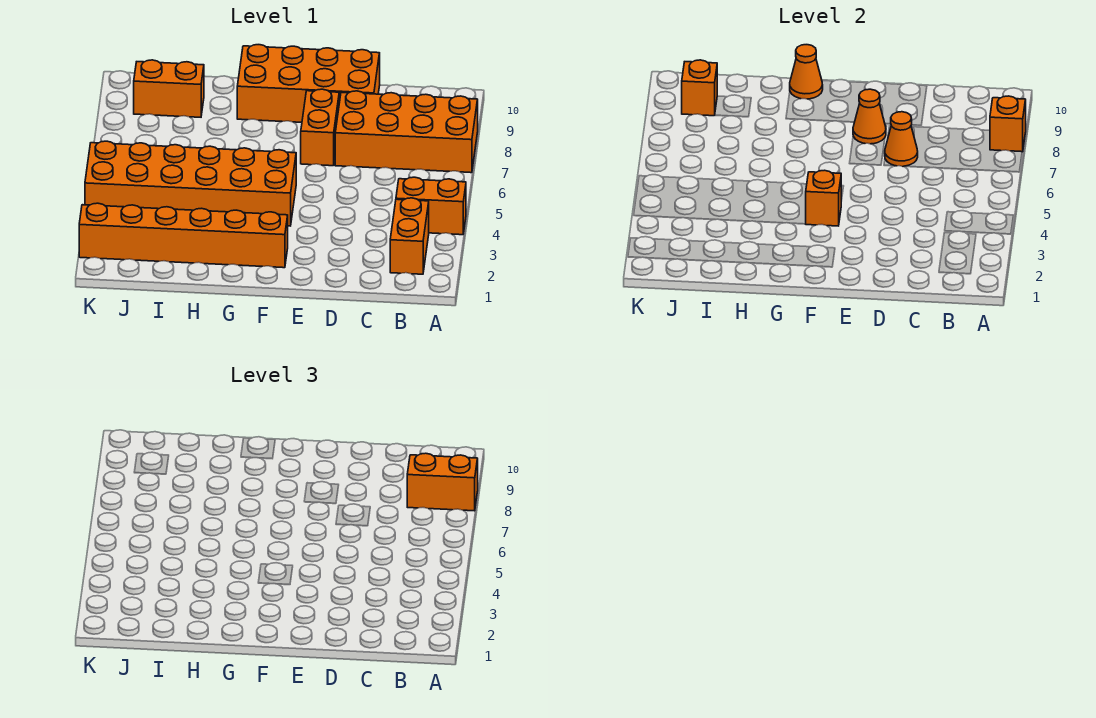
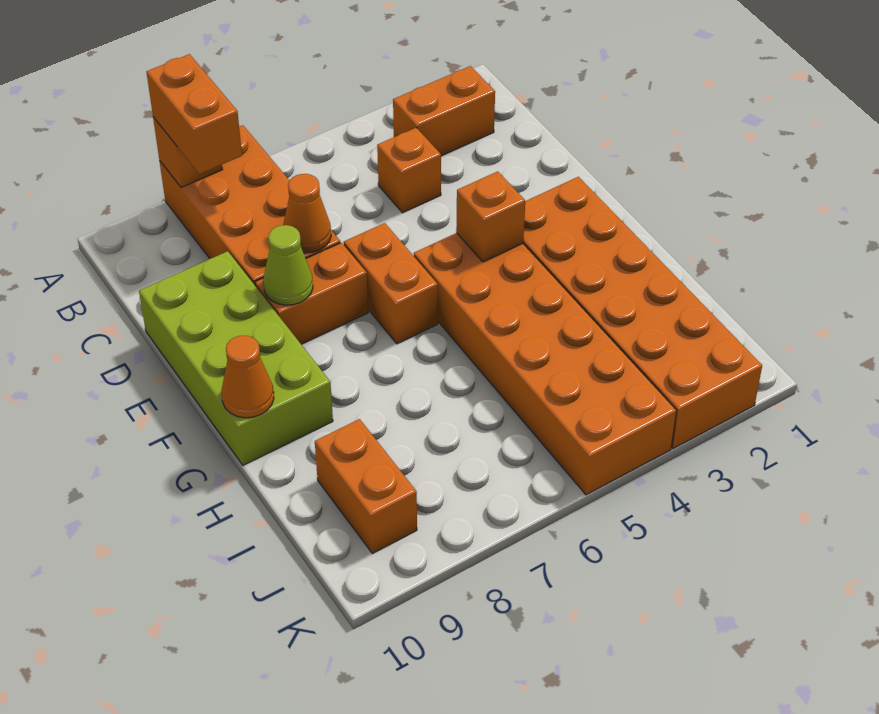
orange 1x2 brick [396,177,466,235] -> orange 1x2 brick moved to [344,223,438,344]
orange 2x4 brick [237,45,380,122] -> lime 2x4 brick [139,251,333,465]
orange 1x1 cone [853,89,886,144] -> lime 1x1 cone [263,225,313,305]
orange 1x6 brick [79,203,288,268] -> orange 2x6 brick [523,177,762,449]
orange 1x1 brick [682,60,717,116] -> orange 1x1 brick moved to [377,128,441,213]

